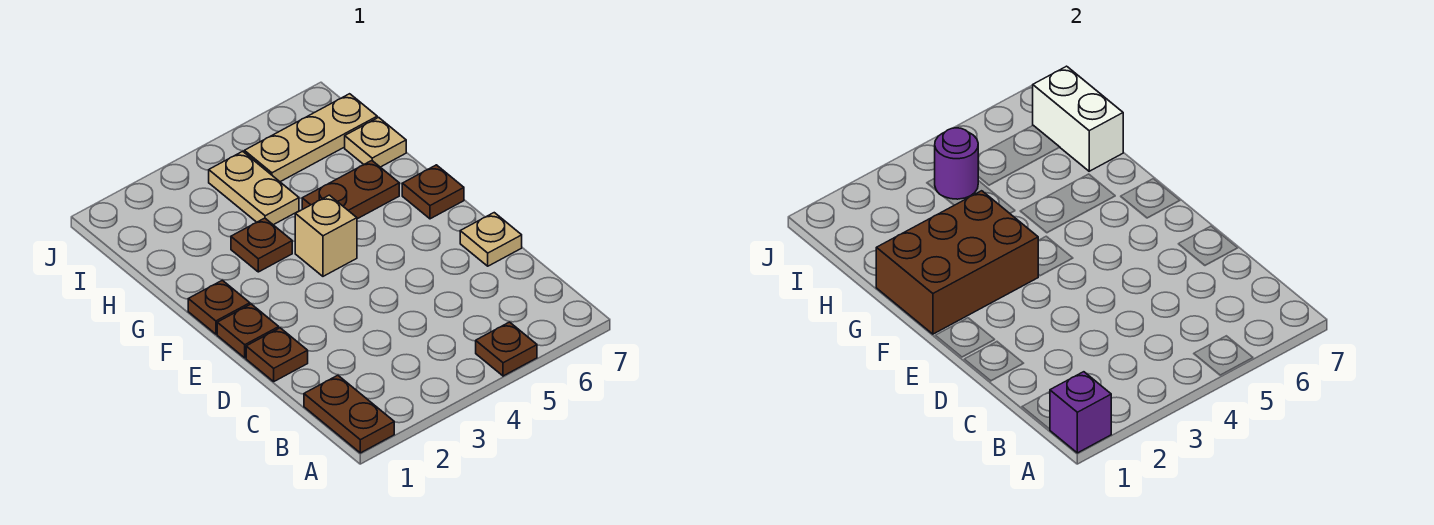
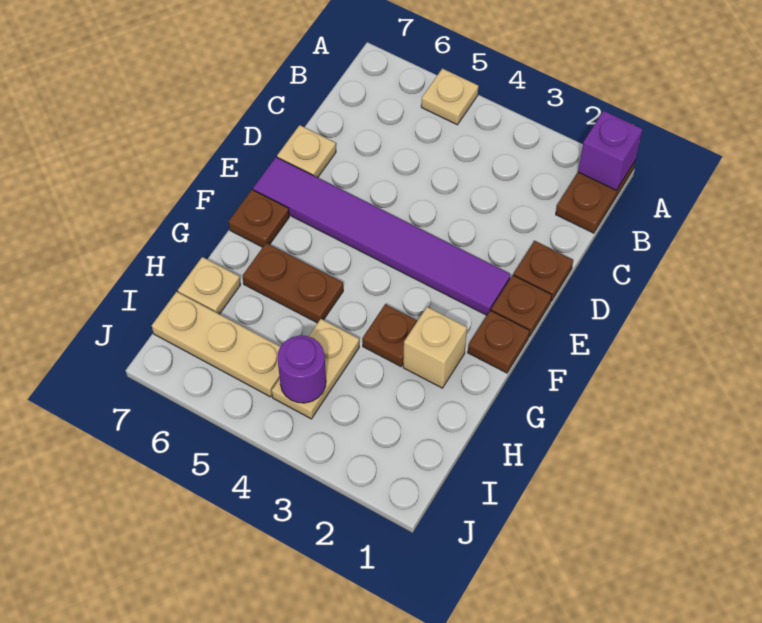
brown 1x1 plate [476,322,537,376] -> tan 1x1 plate [421,68,478,125]
none -> purple 1x6 tile [253,157,511,315]
brown 2x3 brick [876,191,1039,334] -> none
tan 1x1 brick [295,195,357,276] -> tan 1x1 brick moved to [403,307,467,388]
white 1x2 brick [1033,66,1123,171] -> none

